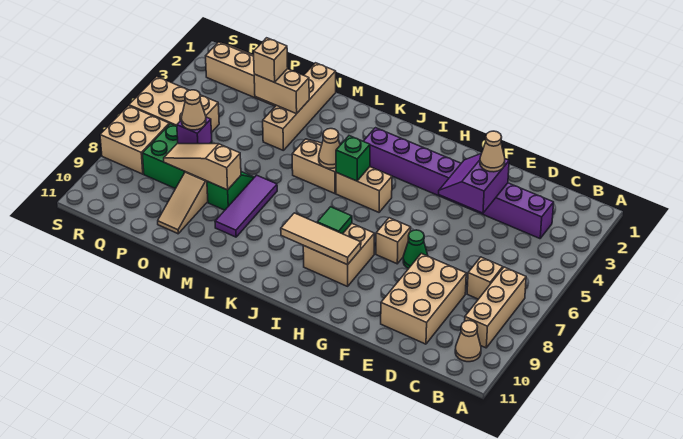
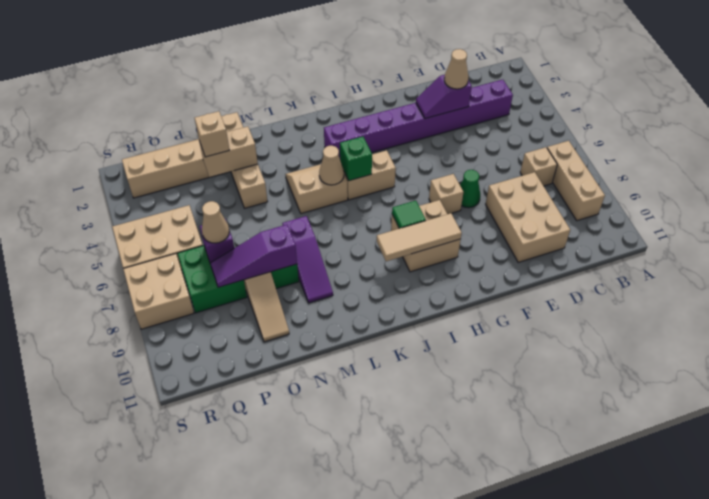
tan 1x1 cone [455,320,481,362] -> none
purple 2x2 slope [439,154,509,213] -> purple 1x2 slope [416,75,472,119]
purple 1x3 tile [215,175,277,237] -> purple 1x3 slope [282,216,333,303]
tan 1x3 slope [164,144,241,190] -> purple 1x3 slope [210,225,297,287]

